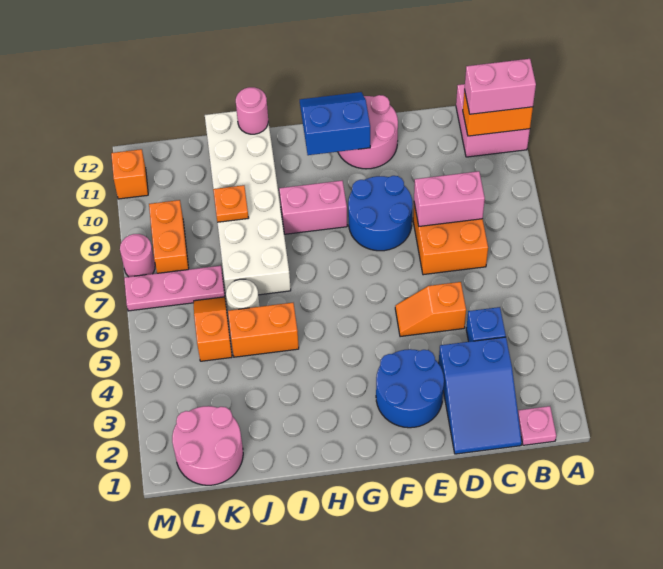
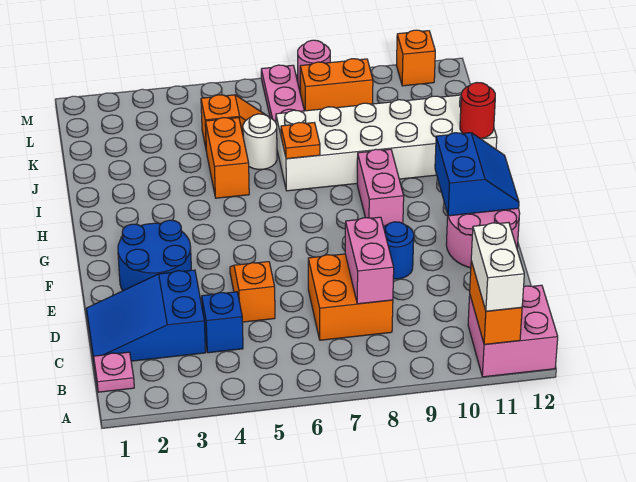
pink 1x2 brick [465,59,536,114] -> white 1x2 brick [471,222,524,311]
blue 2x2 round brick [348,176,413,251] -> blue 1x1 round brick [384,222,414,279]
pink 1x1 round brick [236,87,268,134] -> red 1x1 round brick [460,83,495,139]
orange 1x1 plate [213,185,249,222] -> orange 1x1 plate moved to [281,123,320,159]
pink 2x2 round brick [172,406,243,485] -> none

